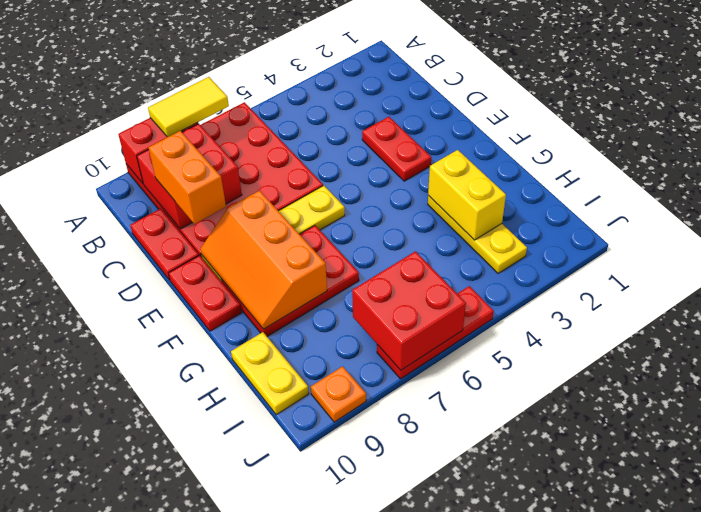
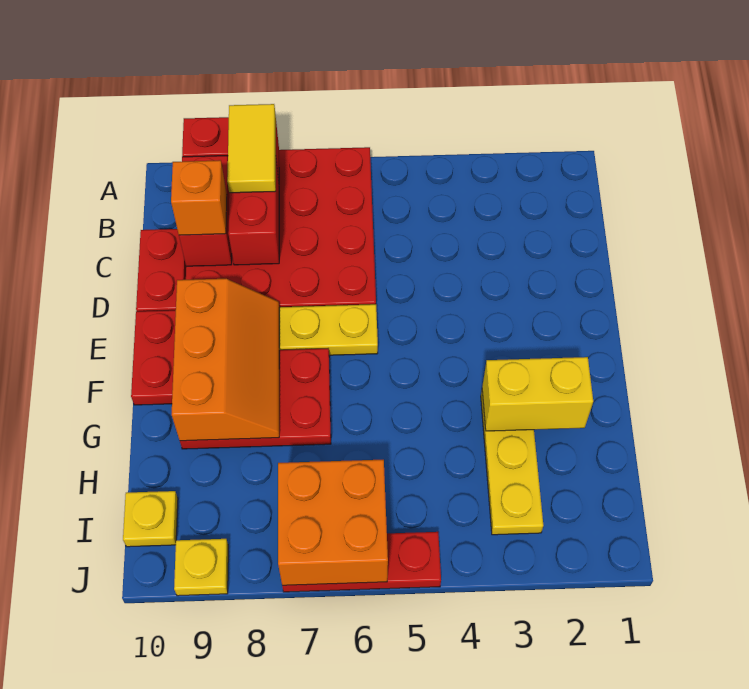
yellow 1x2 tile [148,77,229,137] -> yellow 1x2 tile turned to [227,104,276,193]
orange 1x2 brick [148,131,226,224] -> orange 1x1 brick [171,160,227,235]
red 1x2 plate [362,117,431,181] -> none
orange 2x3 slope [200,191,327,329] -> orange 2x3 slope turned to [172,279,279,441]
yellow 1x2 brick [428,150,506,240] -> yellow 1x2 brick turned to [482,357,593,431]
yellow 1x2 plate [231,332,309,415] -> yellow 1x1 plate [123,491,178,547]
red 2x2 brick [352,251,466,370] -> orange 2x2 brick [278,460,388,586]
orange 1x1 plate [311,366,366,422] -> yellow 1x1 plate [174,539,228,596]

